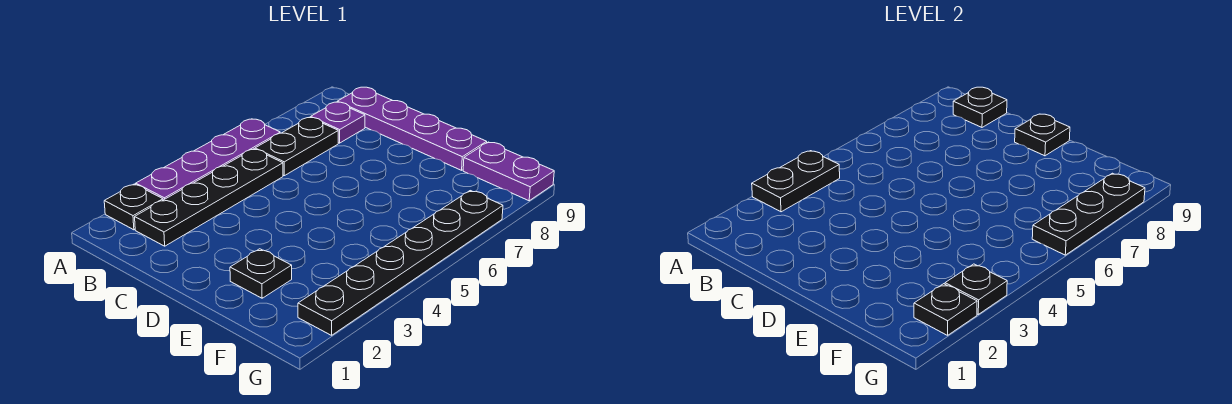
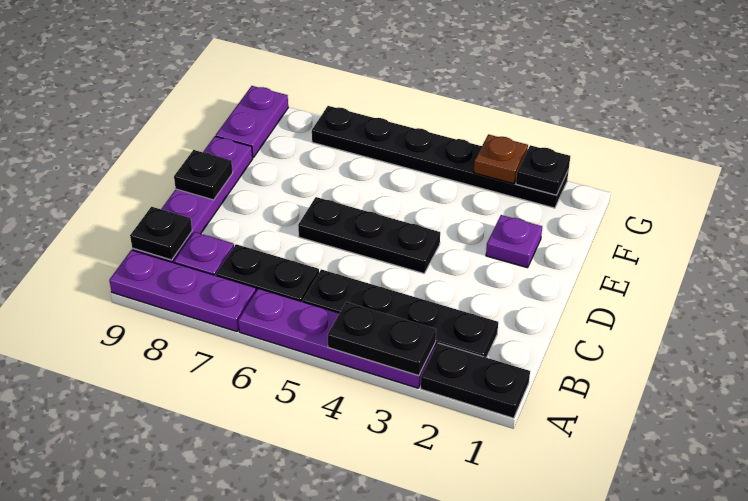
black 1x1 plate [104,184,163,230] -> black 1x2 plate [421,343,530,418]
none -> purple 1x3 plate [109,250,256,332]
black 1x1 plate [230,249,292,298] -> purple 1x1 plate [486,215,542,268]
black 1x1 plate [945,264,1007,314] -> brown 1x1 plate [474,135,528,184]
black 1x3 plate [1032,173,1145,255] -> black 1x3 plate moved to [298,197,440,273]

